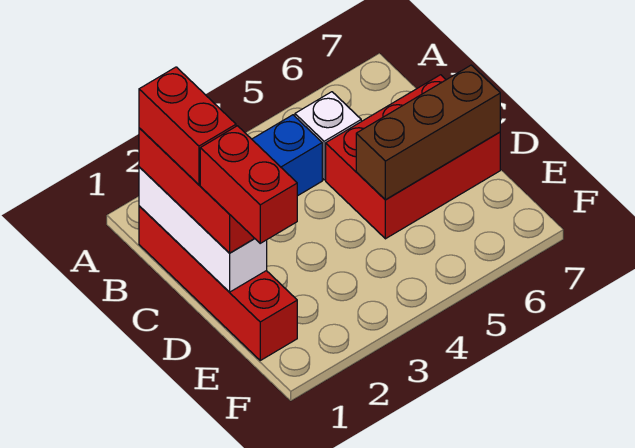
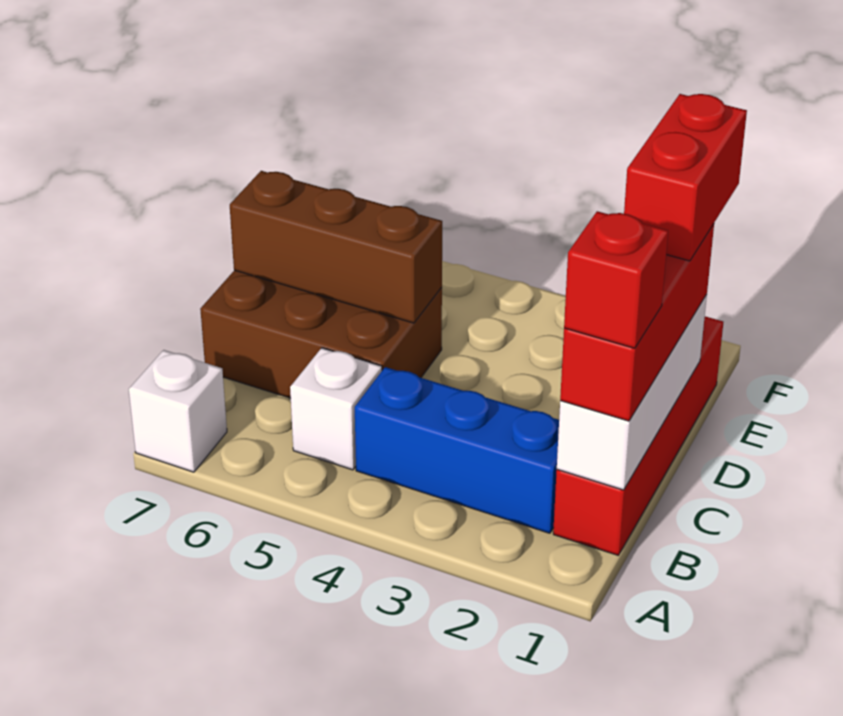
none -> white 1x1 brick [129,350,227,472]
red 1x2 brick [139,67,236,185] -> red 1x1 brick [564,211,668,348]
red 2x3 brick [326,75,500,239] -> brown 2x3 brick [200,270,442,398]

